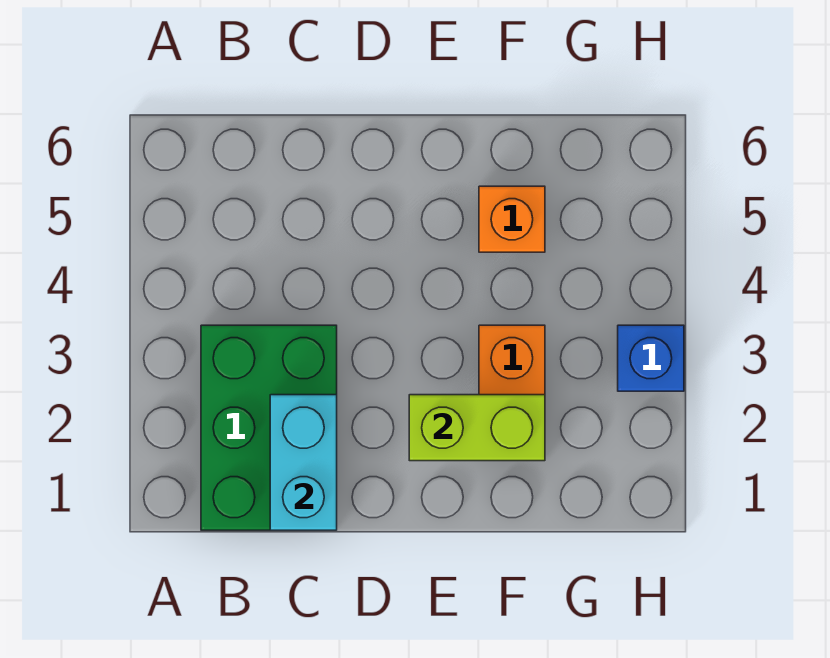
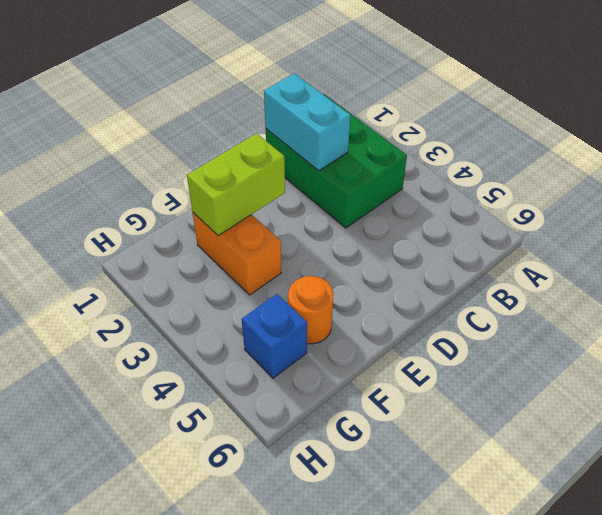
orange 1x1 brick [479,186,545,252] -> orange 1x1 round brick [288,276,333,344]
blue 1x1 brick [618,325,684,391] -> blue 1x1 brick moved to [242,294,307,378]

